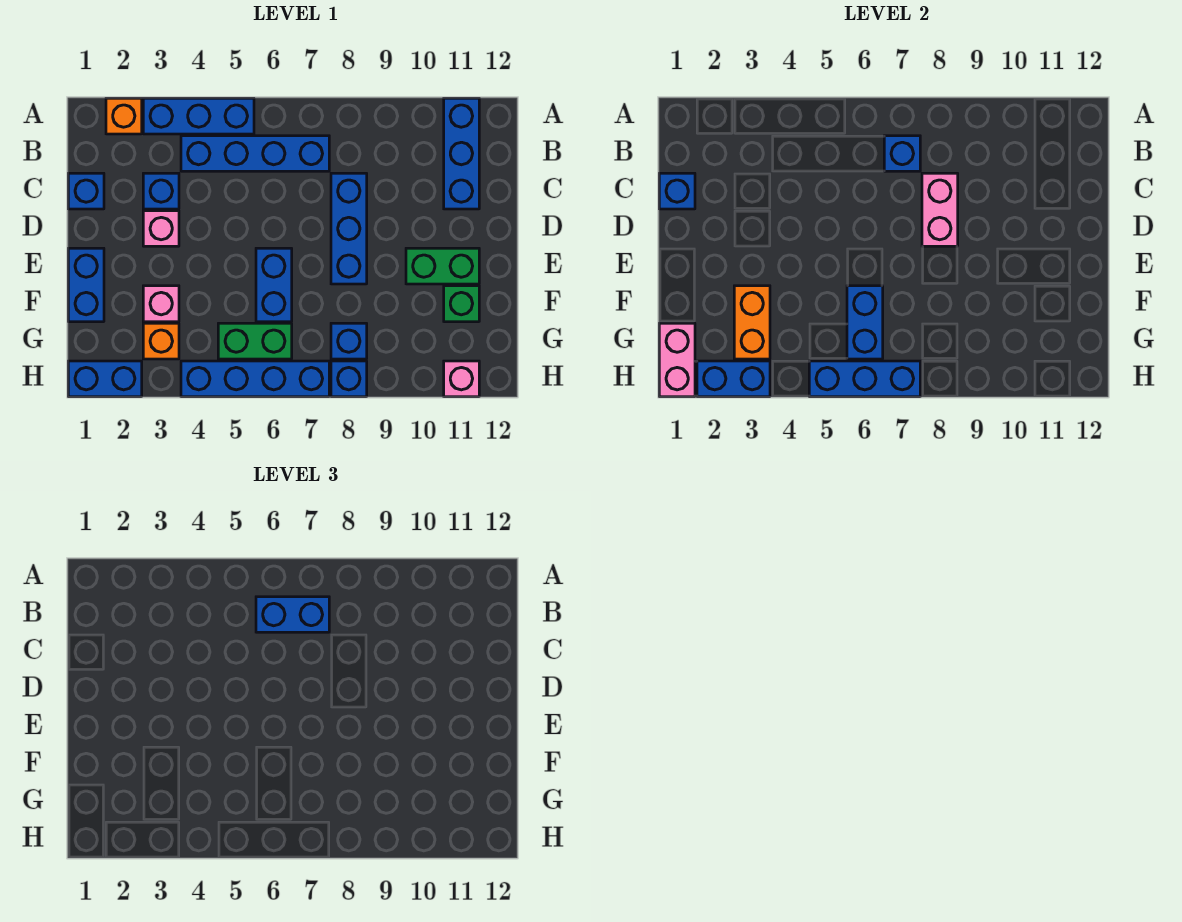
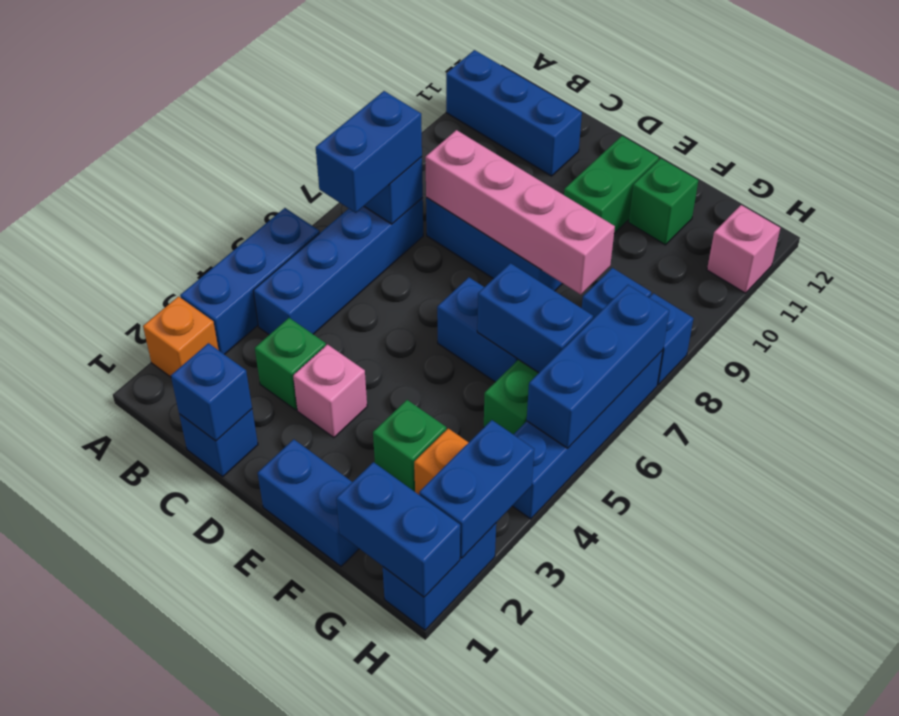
blue 1x1 brick [143,173,179,209] -> green 1x1 brick [255,318,326,410]
pink 1x2 brick [922,173,958,246] -> pink 1x4 brick [425,130,615,295]
pink 1x1 brick [143,286,179,322] -> green 1x1 brick [373,400,446,492]
orange 1x2 brick [734,286,770,359] -> none
pink 1x2 brick [659,323,695,397] -> blue 1x2 brick [336,462,460,597]

